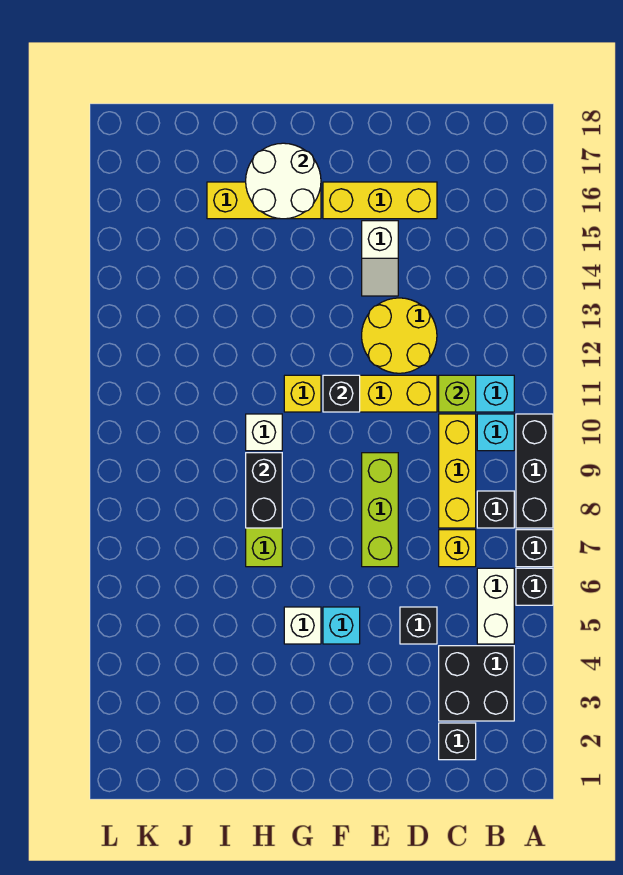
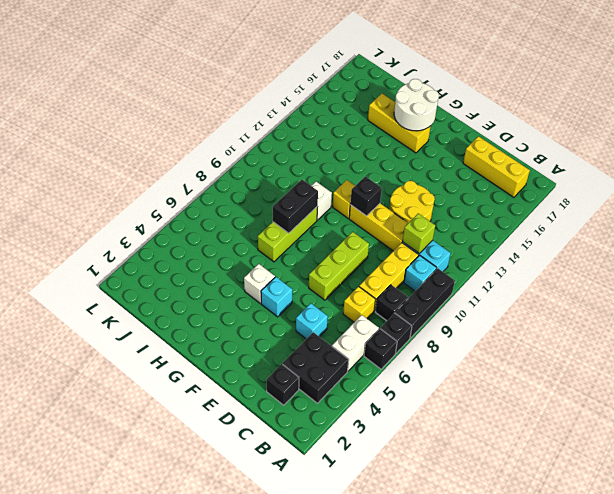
black 1x1 brick [400,607,437,644] -> cyan 1x1 brick [296,303,328,339]
yellow 1x3 brick [323,182,437,219] -> yellow 1x3 brick moved to [463,136,530,197]
white 1x2 slope [362,221,398,296] -> none

